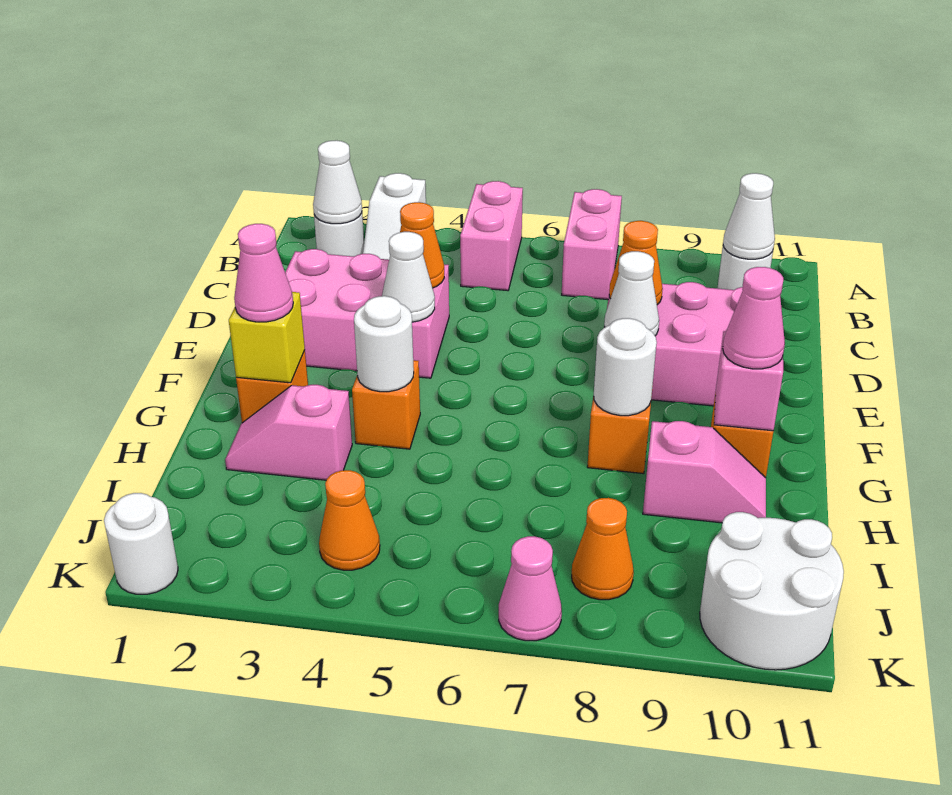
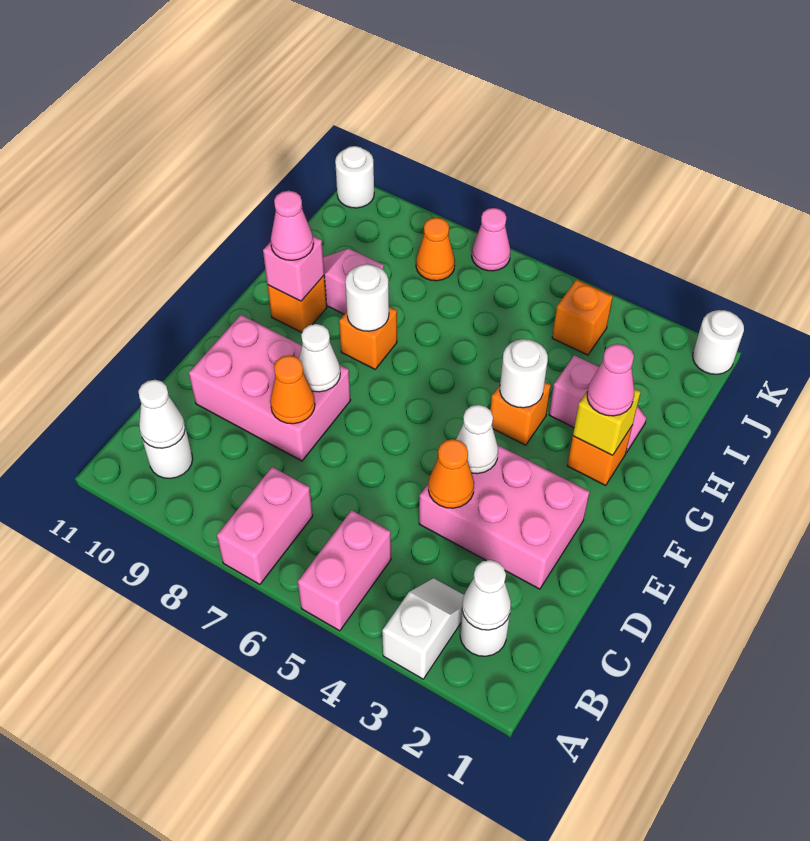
orange 1x1 cone [319,470,380,570] -> orange 1x1 brick [552,280,613,355]
white 2x2 round brick [700,512,844,670] -> white 1x1 round brick [335,146,374,208]

